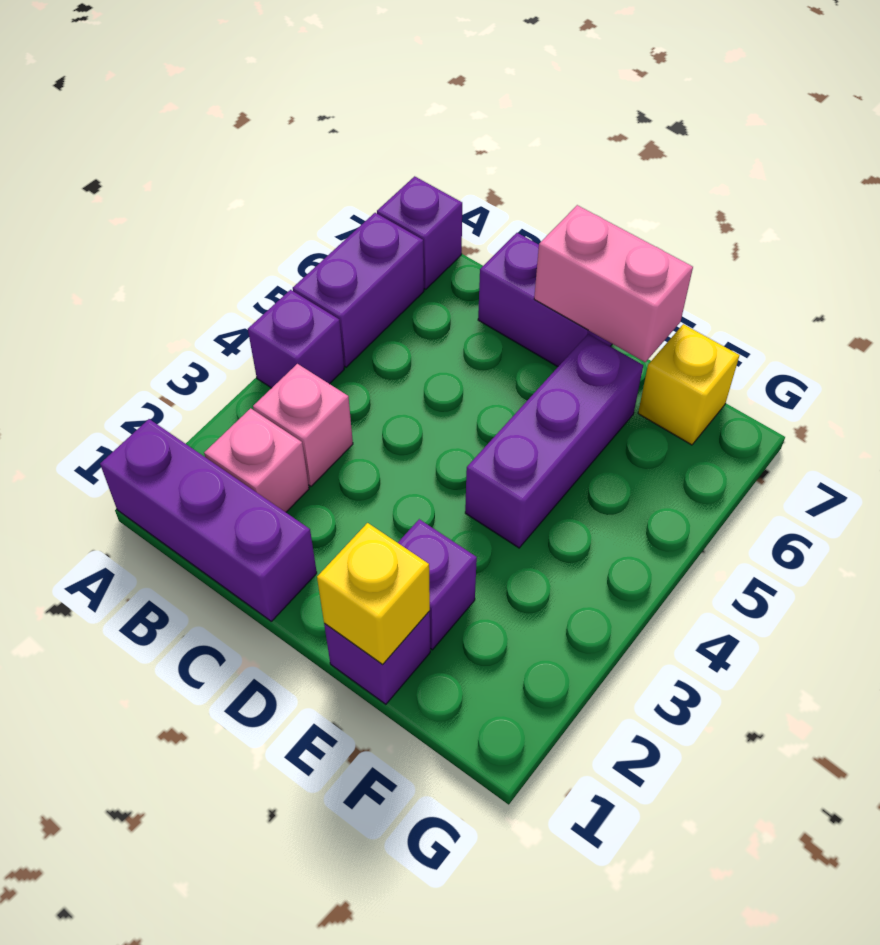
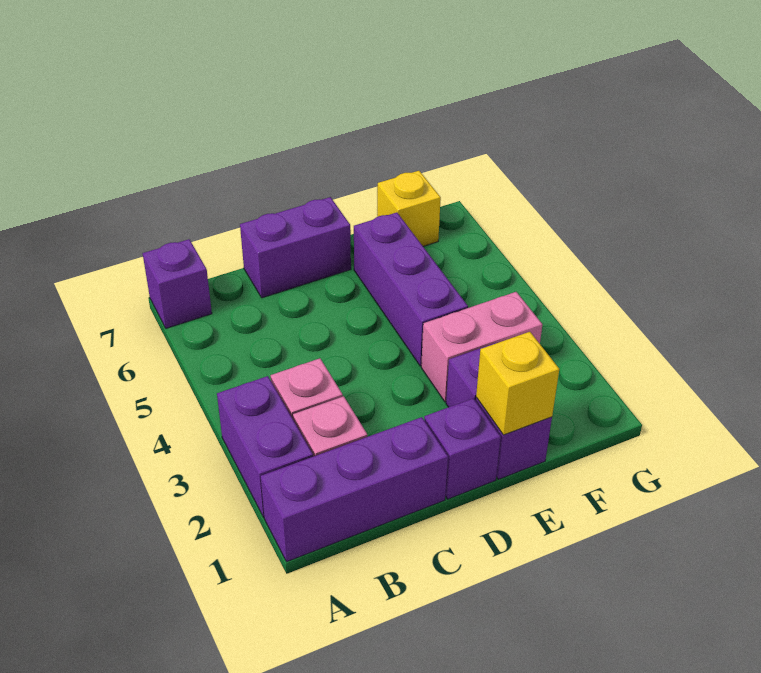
purple 1x1 brick [248,290,344,388] -> purple 1x1 brick moved to [424,398,501,499]
purple 1x2 brick [293,213,424,367] -> purple 1x2 brick moved to [217,376,313,517]
pink 1x2 brick [534,205,693,362] -> pink 1x2 brick moved to [421,292,542,402]

